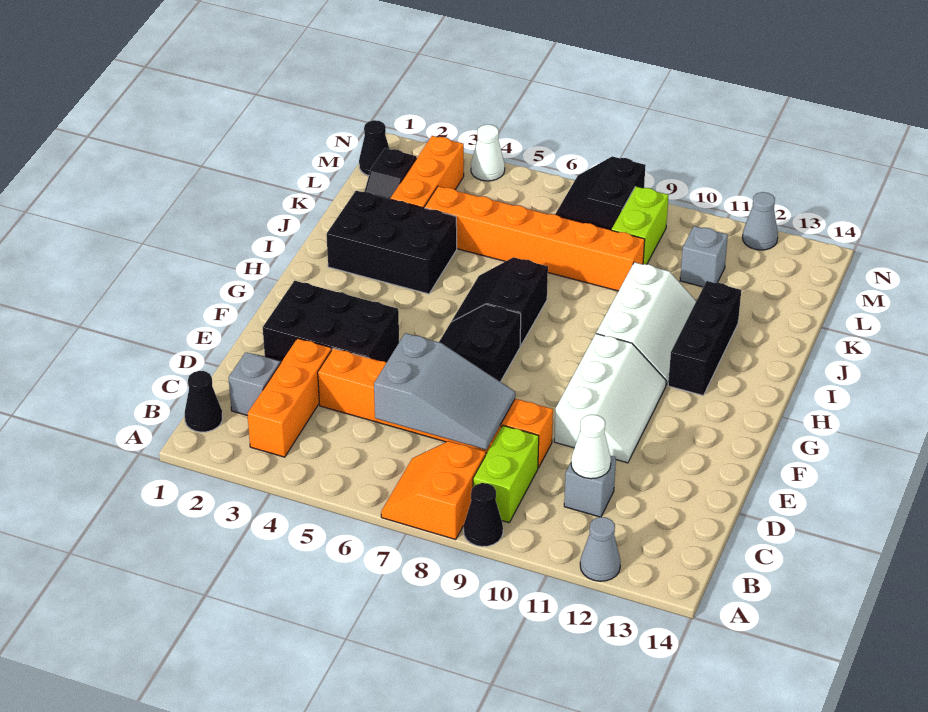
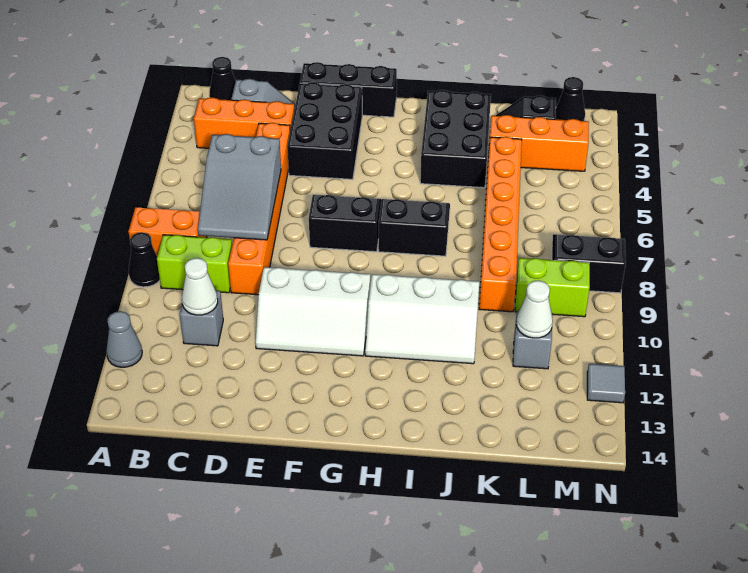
black 1x3 brick [668,281,741,395] -> black 1x3 brick moved to [300,62,397,117]
white 1x1 cone [471,125,505,181] -> white 1x1 cone moved to [516,280,553,338]
grey 1x1 cone [743,192,778,250] -> grey 1x1 tile [587,364,625,403]

